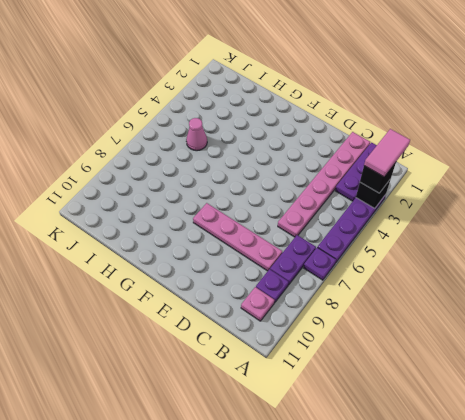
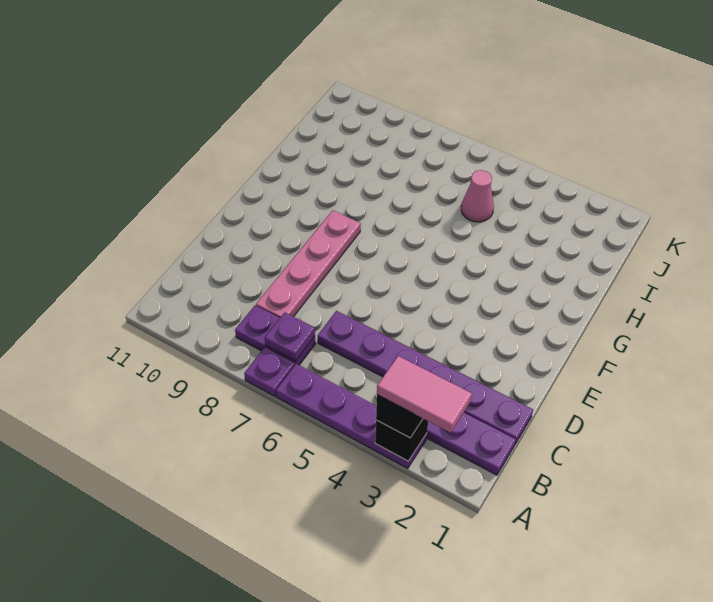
purple 1x1 plate [256,269,289,303] -> purple 1x1 plate moved to [265,313,315,361]
pink 1x1 plate [241,287,275,321] -> none
pink 1x6 plate [278,132,370,237] -> purple 1x6 plate [318,311,533,444]

